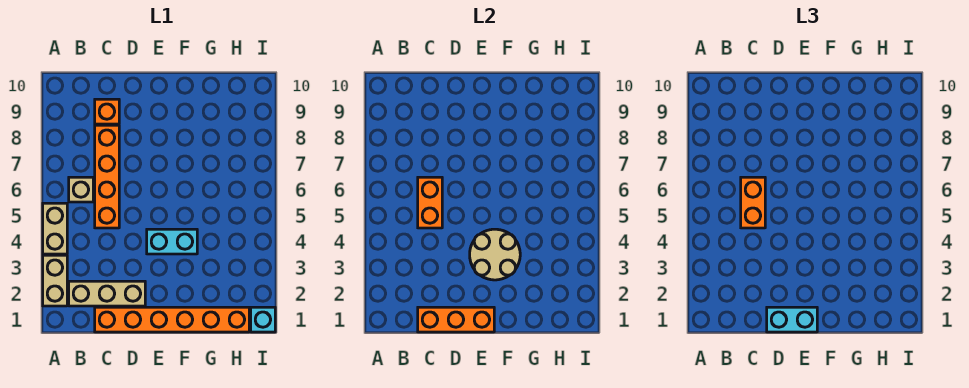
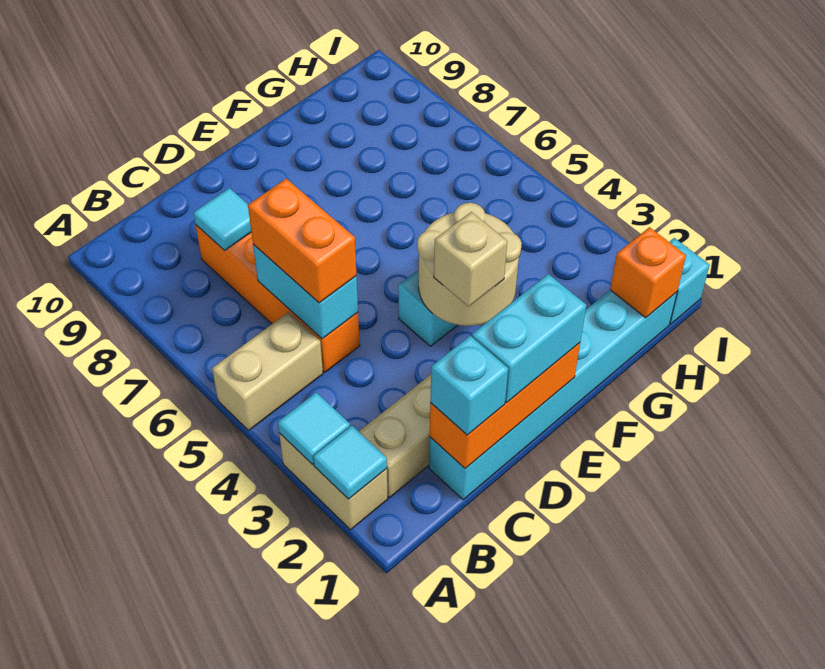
none -> cyan 1x1 tile [313,425,387,499]
none -> cyan 1x1 tile [278,392,350,464]
tan 1x2 brick [43,203,67,254] -> tan 1x2 brick turned to [212,312,323,430]
tan 1x1 brick [69,177,93,202] -> tan 1x1 brick moved to [434,212,507,307]
orange 1x6 brick [95,307,249,332] -> cyan 1x6 brick [429,290,677,500]
none -> cyan 1x1 brick [430,336,508,435]
orange 1x2 brick [418,177,442,228] -> cyan 1x2 brick [253,244,358,339]
none -> cyan 1x1 tile [193,188,251,251]
orange 1x1 brick [95,99,119,124] -> orange 1x1 brick moved to [610,227,686,318]

